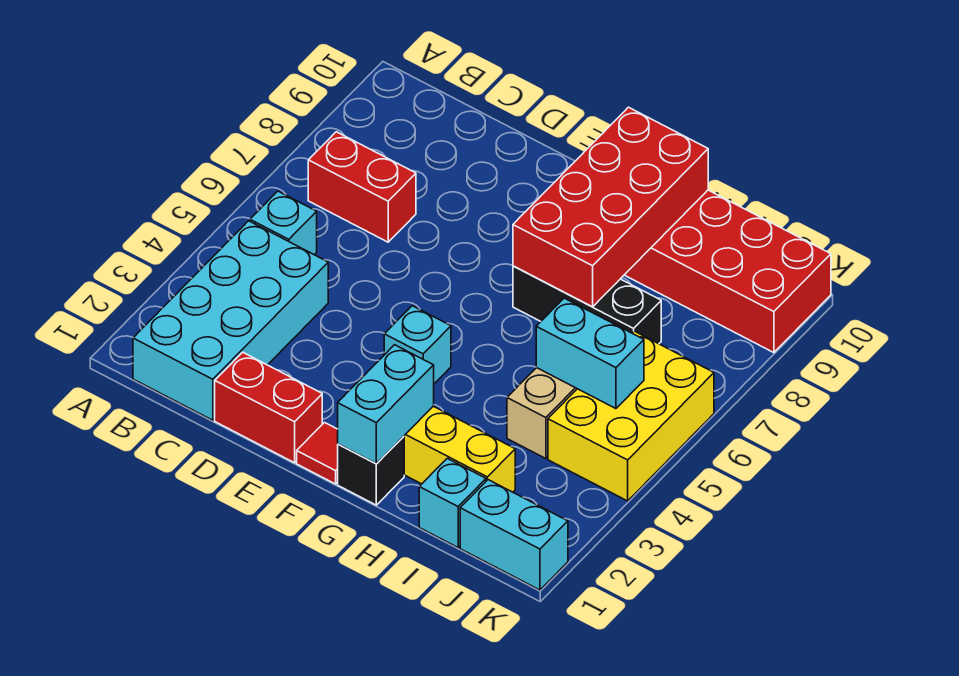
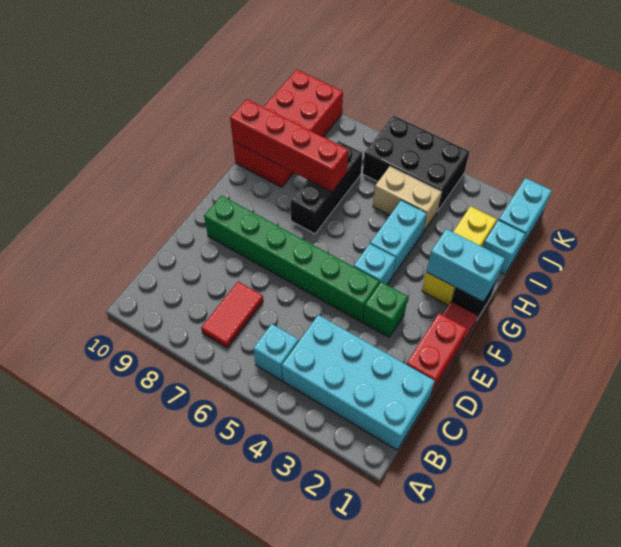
red 1x2 brick [308,132,416,242] -> red 1x2 tile [201,282,263,348]
none -> green 1x1 brick [363,282,408,337]
none -> green 1x6 brick [204,196,379,322]
red 2x4 brick [513,107,708,307] -> red 1x4 brick [230,99,348,192]
cyan 1x2 brick [536,298,644,409] -> cyan 1x2 brick moved to [370,200,427,276]
yellow 2x3 brick [548,331,714,501] -> black 2x3 brick [363,115,470,211]

